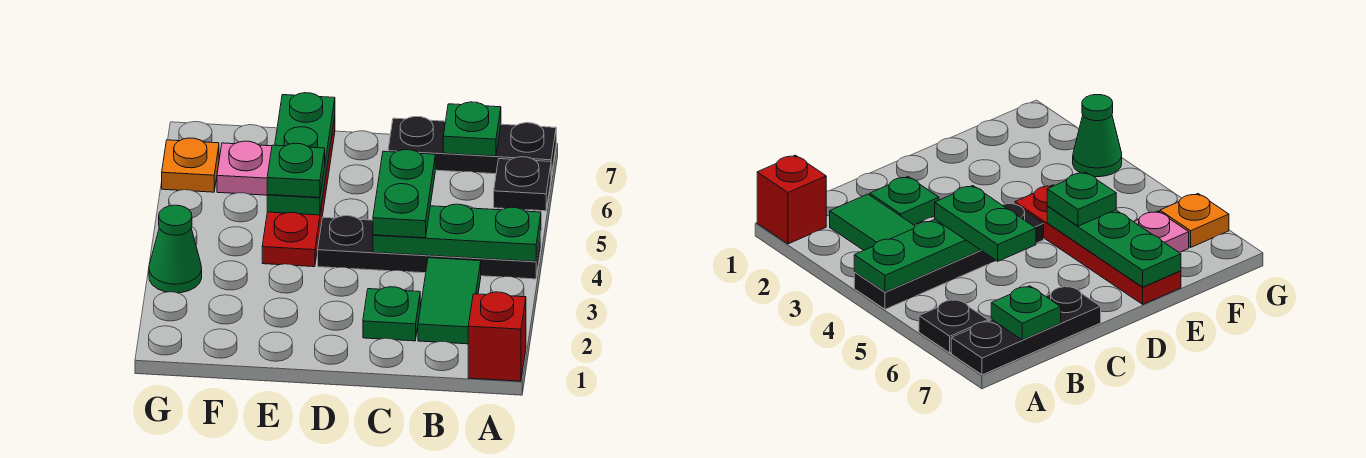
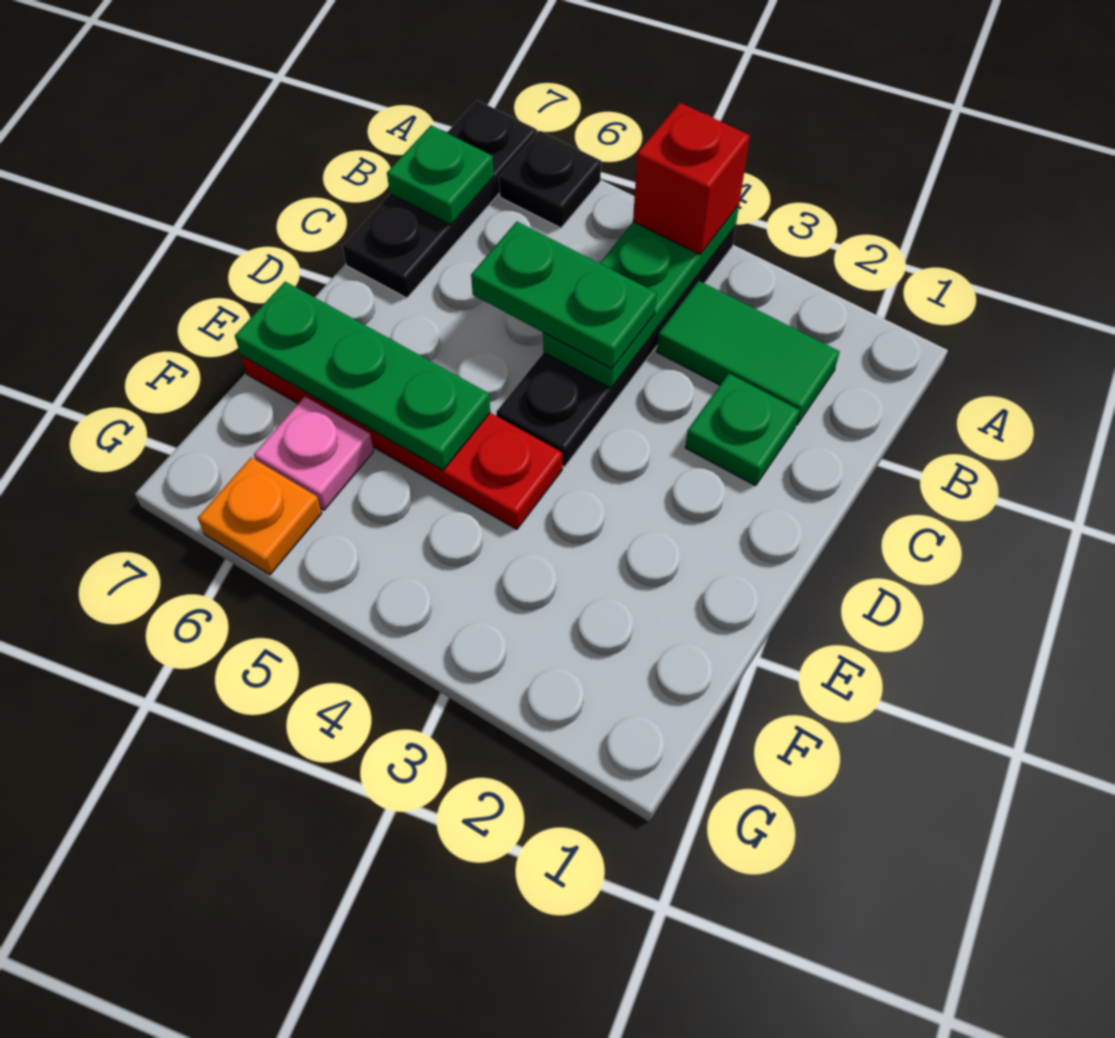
red 1x1 brick [468,292,526,381] -> red 1x1 brick moved to [633,103,750,254]
green 1x1 plate [267,143,325,198] -> none
green 1x1 cone [149,205,202,293] -> none

